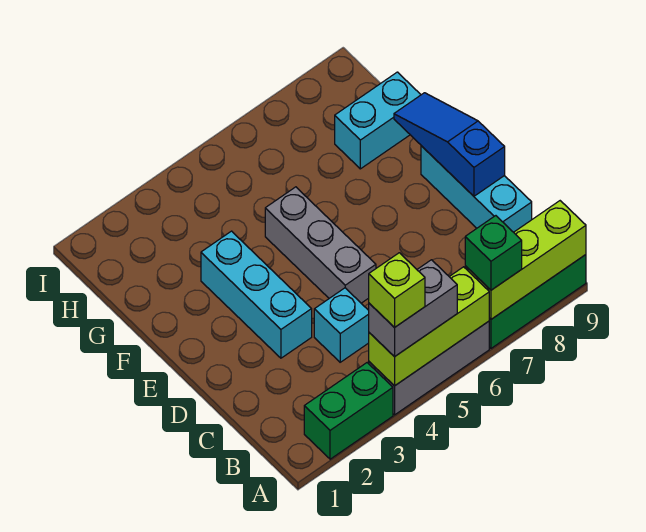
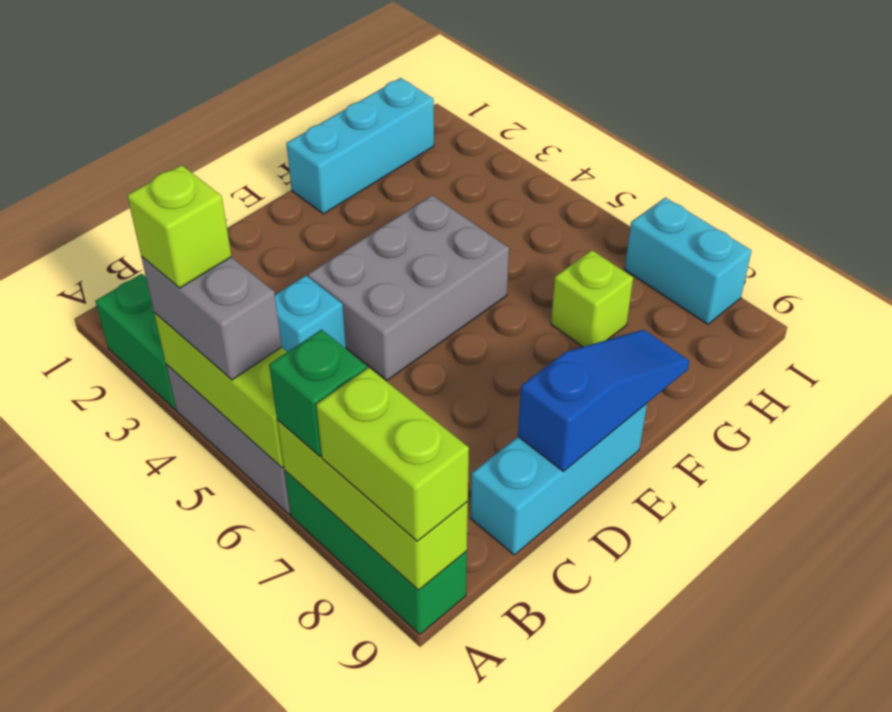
none -> lime 1x2 brick [316,368,469,541]
cyan 1x3 brick [201,231,312,358] -> cyan 1x3 brick moved to [286,78,434,214]
grey 1x3 brick [265,187,376,303] -> grey 2x3 brick [308,195,509,380]
none -> lime 1x1 brick [551,250,633,347]
cyan 1x2 brick [335,72,421,169] -> cyan 1x2 brick moved to [625,197,751,324]

